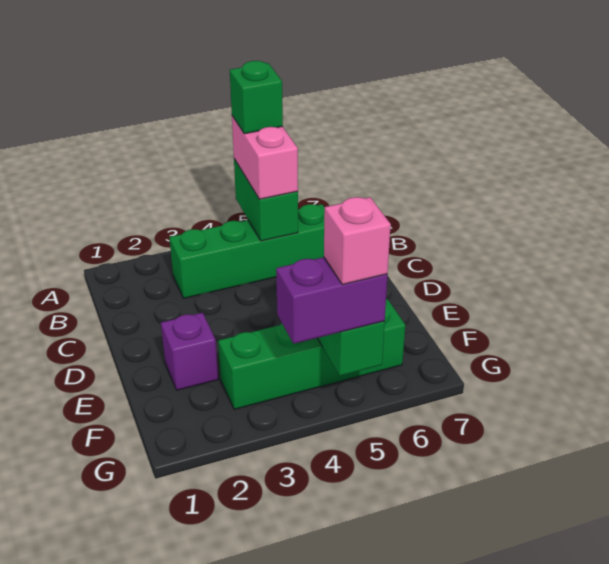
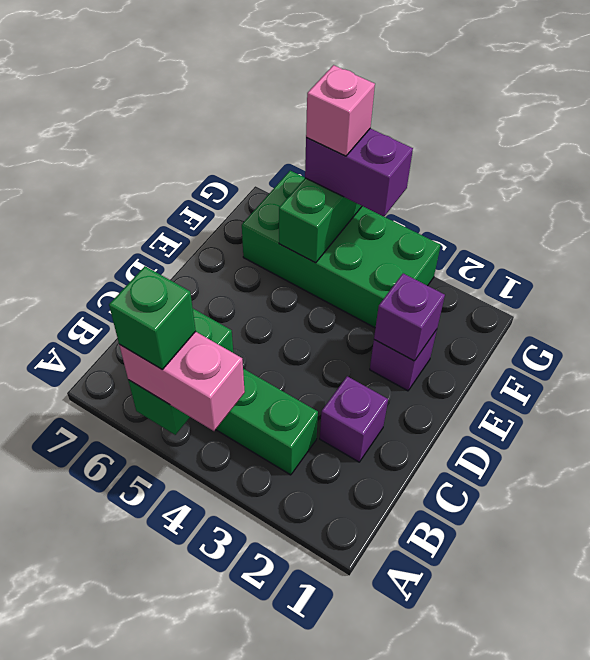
pink 1x2 brick [232,116,298,199] -> pink 1x2 brick turned to [119,331,245,431]
none -> purple 1x1 brick [320,376,388,462]
none -> purple 1x1 brick [374,273,445,361]
green 1x4 brick [218,299,405,409] -> green 2x4 brick [242,171,441,328]

